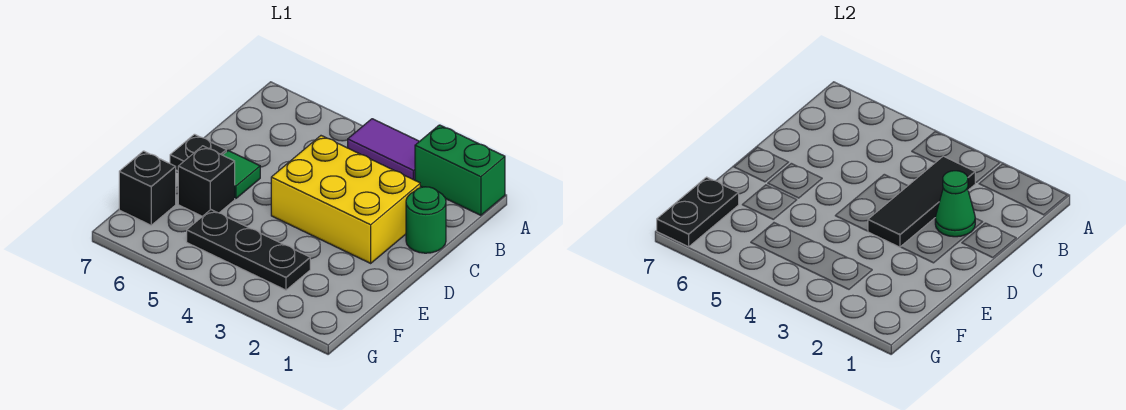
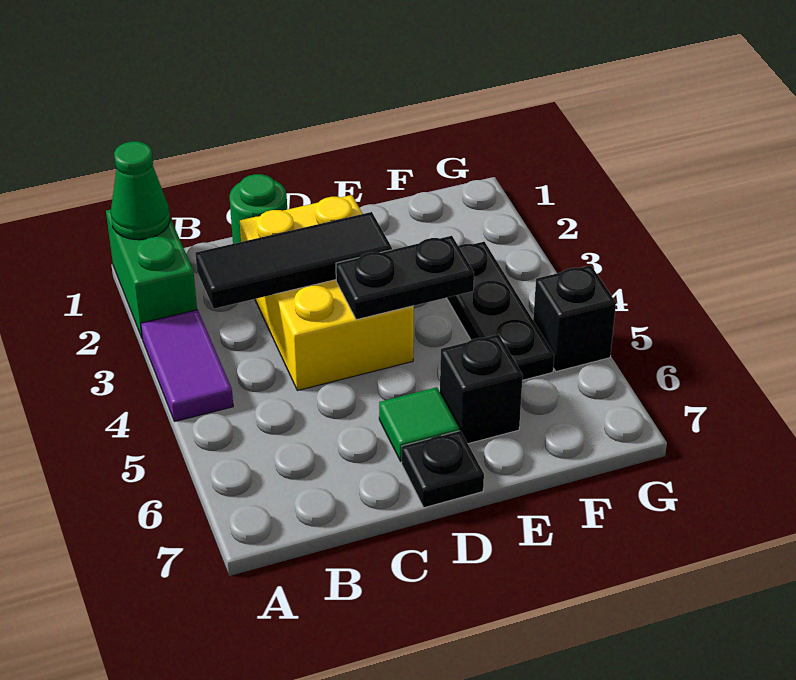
green 1x1 cone [935,171,975,237] -> green 1x1 cone moved to [111,141,170,240]
black 1x1 brick [119,151,176,225] -> black 1x1 brick moved to [533,265,616,372]
black 1x2 plate [657,177,739,247] -> black 1x2 plate moved to [336,236,474,320]

